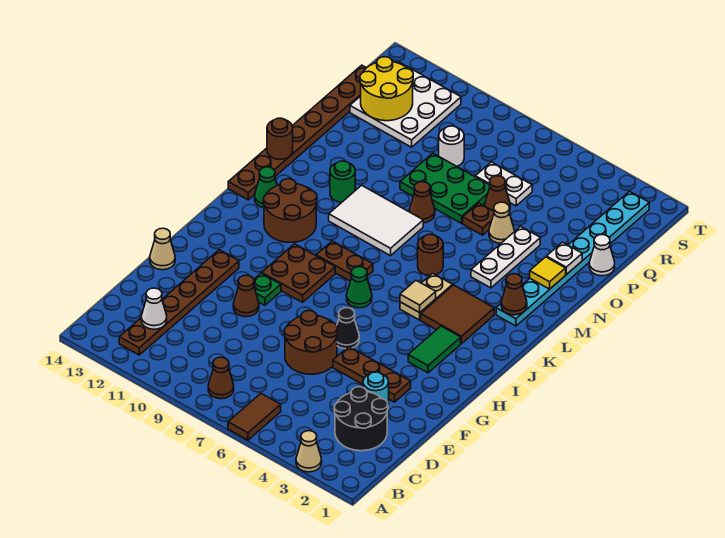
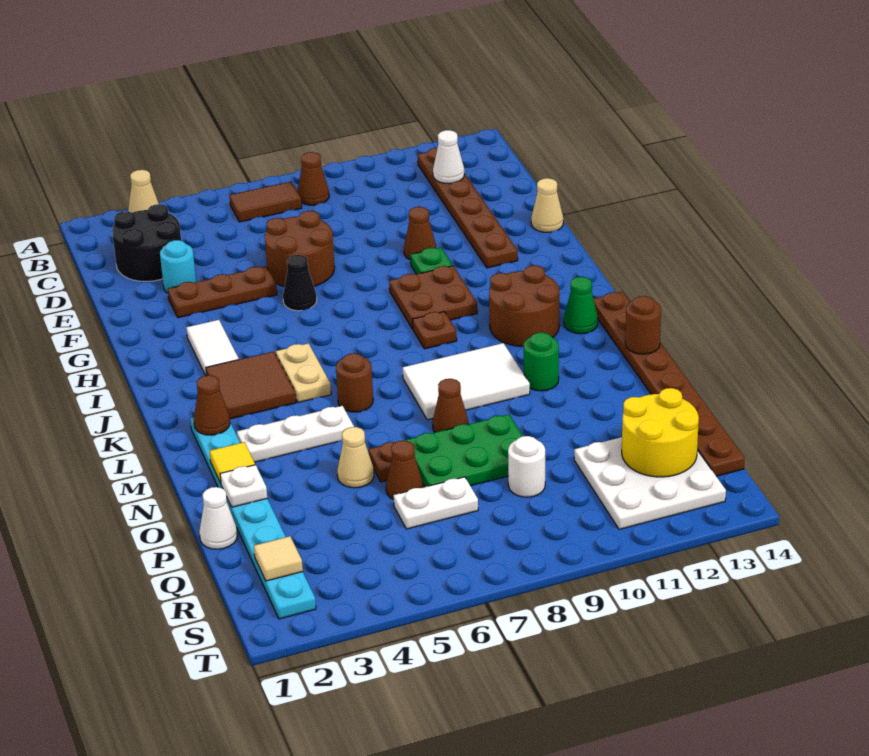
brown 1x2 tile [228,393,281,440] -> brown 1x2 tile turned to [230,182,302,222]
green 1x2 tile [408,326,461,373] -> white 1x2 tile [186,320,239,376]
green 1x1 cone [346,267,372,308] -> none
tan 1x1 tile [400,280,436,313] -> tan 1x1 tile moved to [254,536,303,581]
brown 1x2 plate [316,241,373,281] -> brown 1x1 plate [413,312,457,349]
white 1x3 plate [471,226,540,288] -> white 1x3 plate turned to [237,406,354,462]

